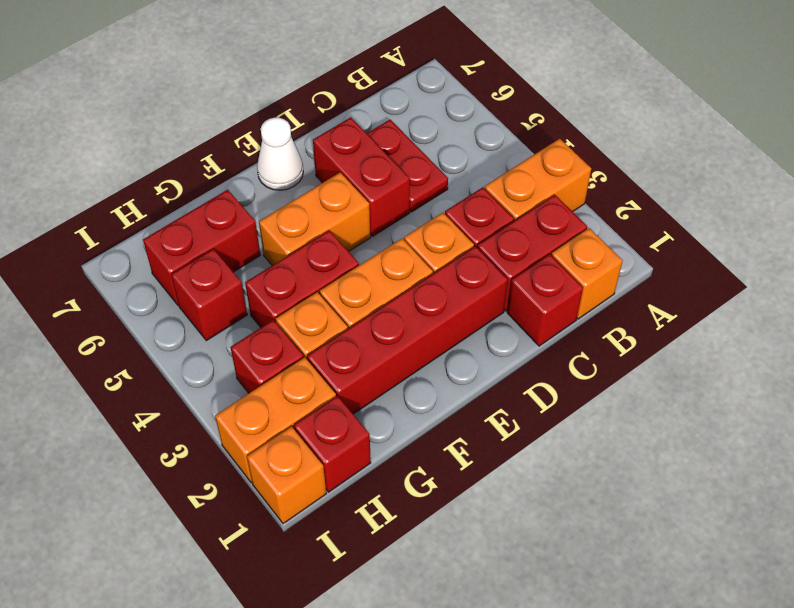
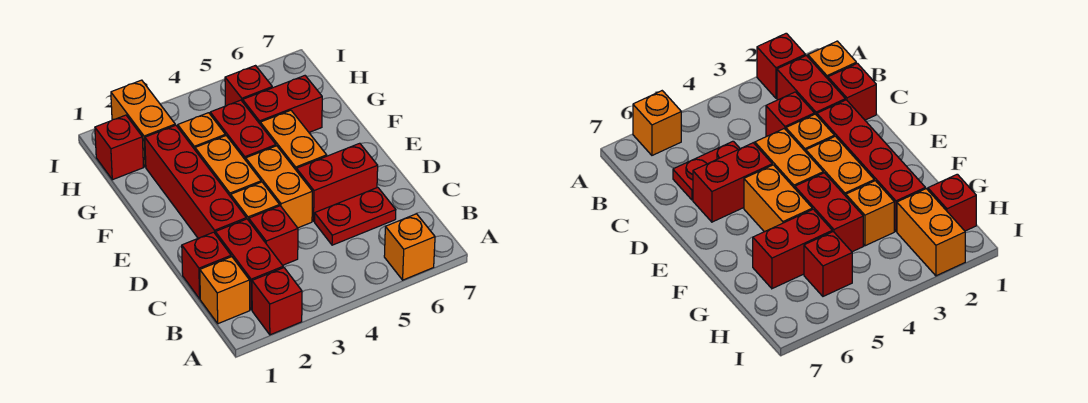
orange 1x2 brick [485,139,591,221] -> orange 1x2 brick moved to [246,146,312,228]
white 1x1 cone [257,118,303,190] -> none
red 1x2 brick [143,190,260,306] -> red 1x2 brick turned to [243,76,322,132]
red 1x1 brick [231,320,304,393] -> red 1x1 brick moved to [252,268,302,335]
orange 1x1 brick [247,427,326,524] -> orange 1x1 brick moved to [384,214,435,280]

